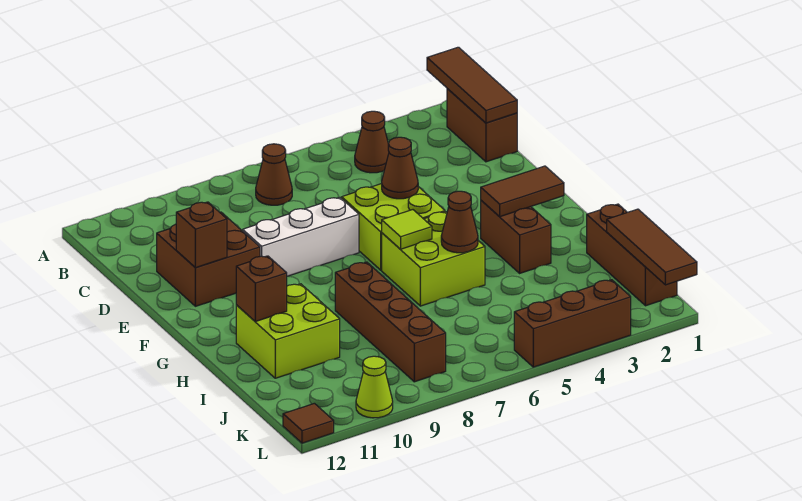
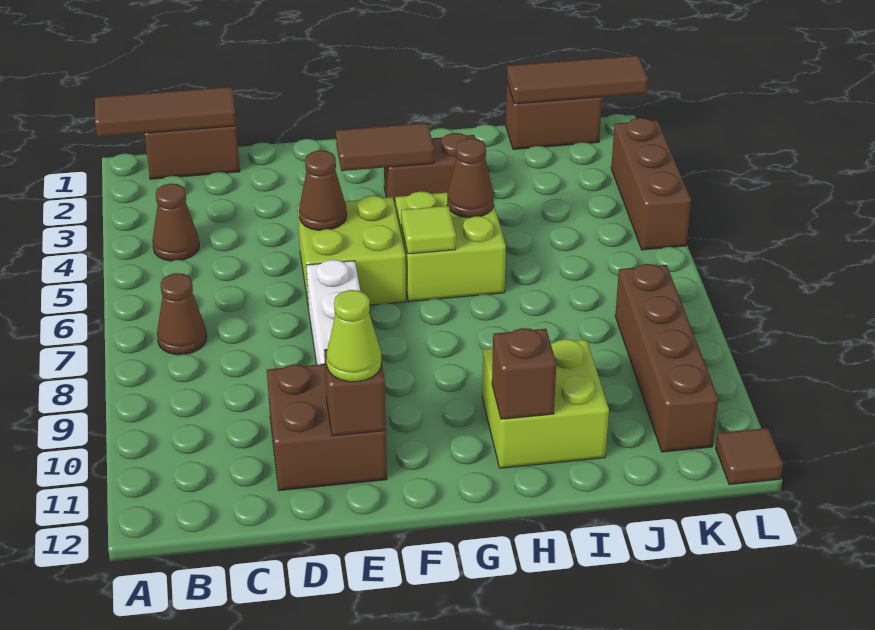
brown 1x2 tile [481,166,564,217] -> brown 1x2 tile turned to [336,123,434,171]
brown 1x4 brick [335,262,446,382] -> brown 1x4 brick turned to [615,264,718,452]
brown 1x3 brick [587,204,677,306] -> brown 1x2 brick [506,83,602,149]
lime 1x1 cone [356,356,393,418] -> lime 1x1 cone moved to [326,290,381,382]

